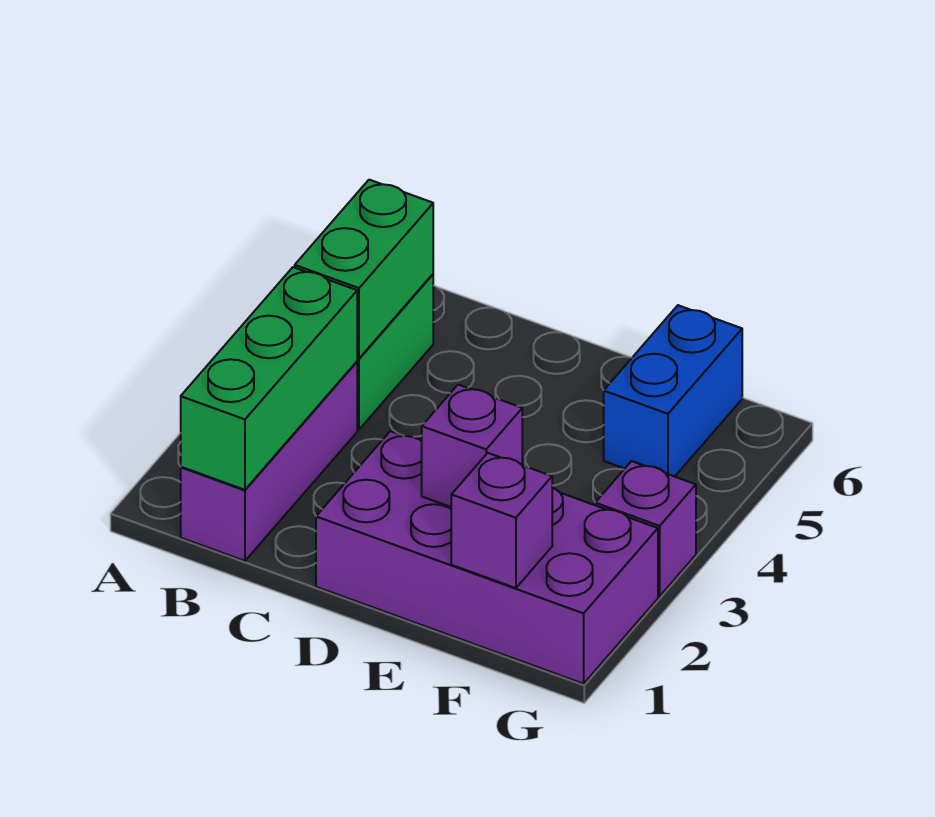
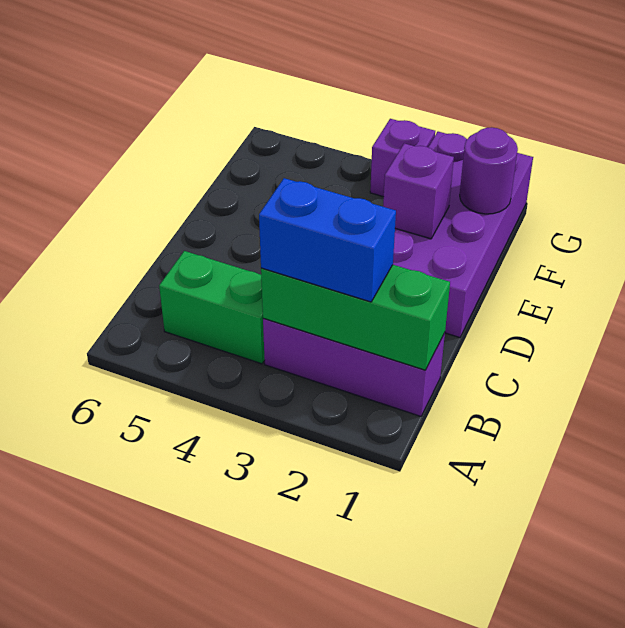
green 1x2 brick [295,180,433,358] -> none
purple 1x1 brick [451,453,552,588] -> purple 1x1 round brick [460,127,518,214]
blue 1x2 brick [604,305,742,477] -> blue 1x2 brick moved to [259,178,396,302]

